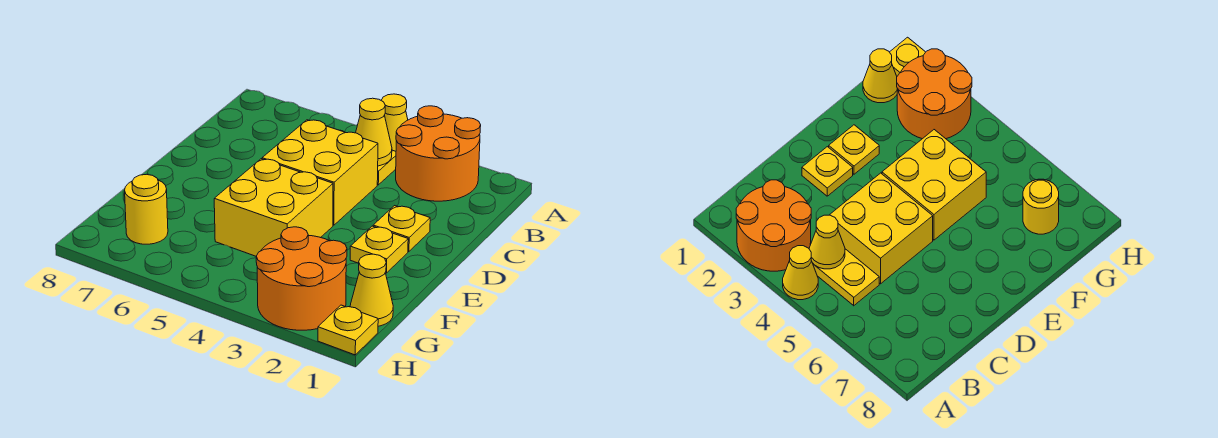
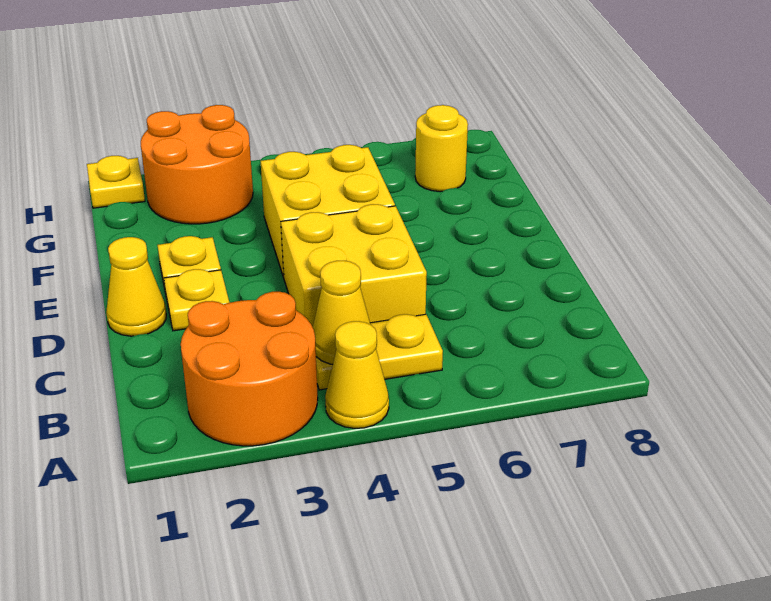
yellow 1x1 cone [350,254,393,326] -> yellow 1x1 cone moved to [106,237,166,336]

